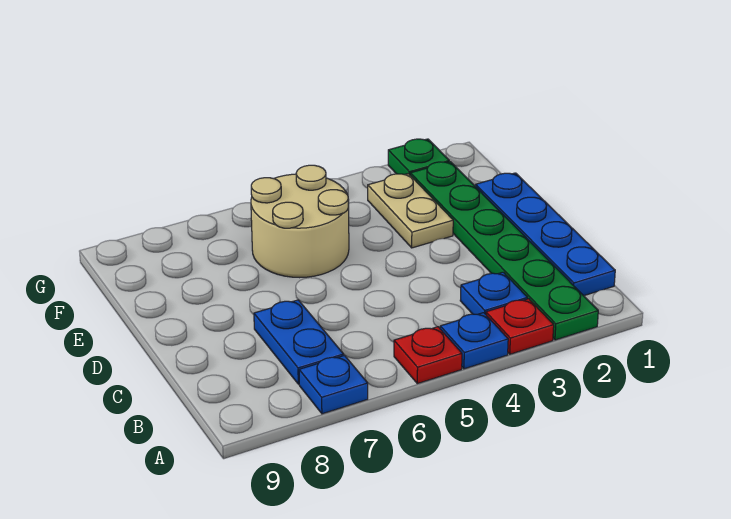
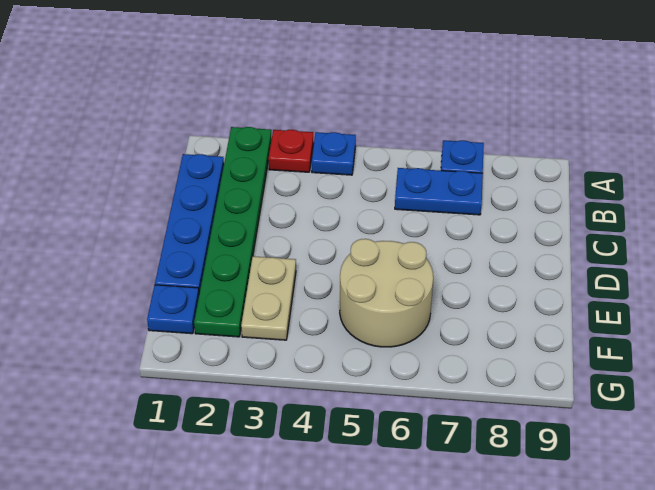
red 1x1 plate [394,327,462,384] -> none
blue 1x1 plate [460,272,527,314] -> blue 1x1 plate moved to [147,285,199,334]
blue 1x2 plate [254,300,344,384] -> blue 1x2 plate turned to [395,168,483,215]
green 1x1 plate [388,139,449,175] -> none

